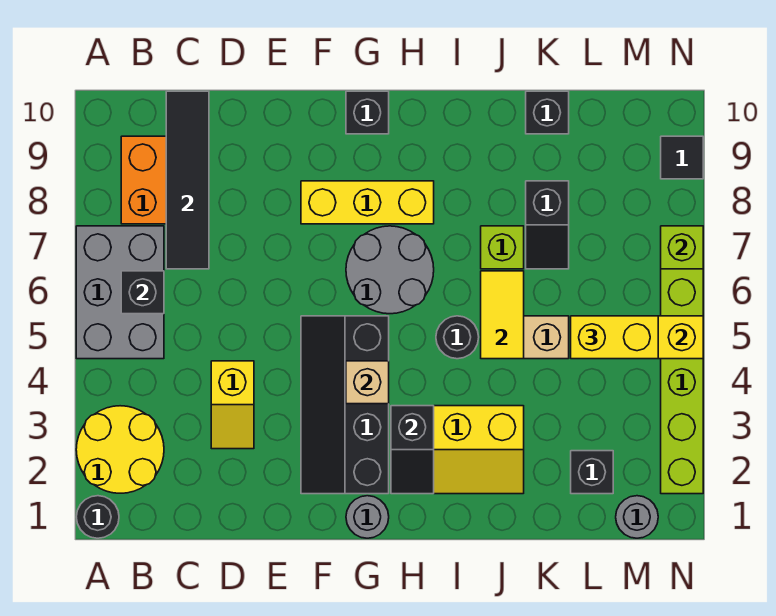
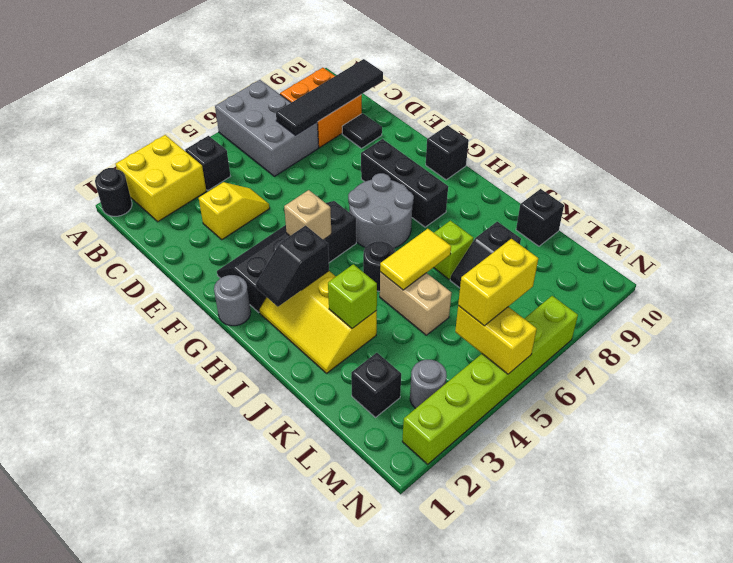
yellow 2x2 round brick [76,406,164,493] -> yellow 2x2 brick [116,135,206,222]
grey 2x3 brick [76,226,164,359] -> grey 2x3 brick turned to [215,80,319,176]
black 1x1 brick [121,271,164,314] -> black 1x1 brick moved to [185,136,230,190]
yellow 1x2 slope [211,361,254,449] -> yellow 1x2 slope turned to [199,182,270,240]
yellow 1x3 brick [301,181,434,224] -> black 1x3 brick [361,139,448,227]
yellow 1x2 brick [571,316,658,359] -> yellow 1x2 brick turned to [458,239,538,326]
grey 1x1 round brick [616,496,658,538] -> grey 1x1 round brick moved to [410,360,447,409]
lime 1x1 brick [661,226,703,269] -> lime 1x1 brick moved to [328,264,377,329]
black 1x1 tile [661,136,703,179] -> black 1x1 tile moved to [342,113,382,148]

